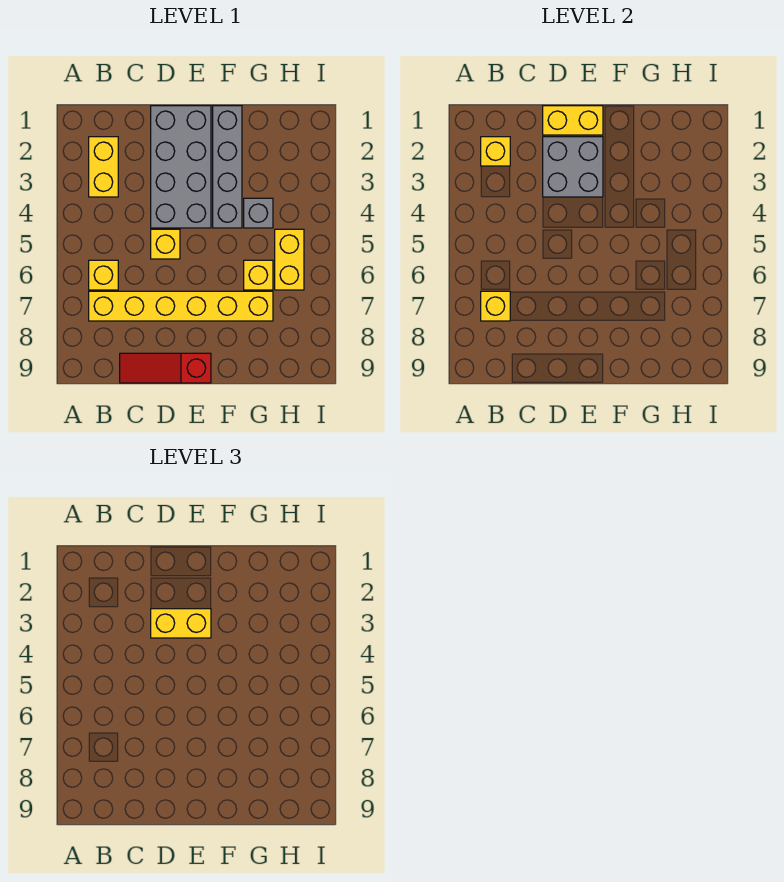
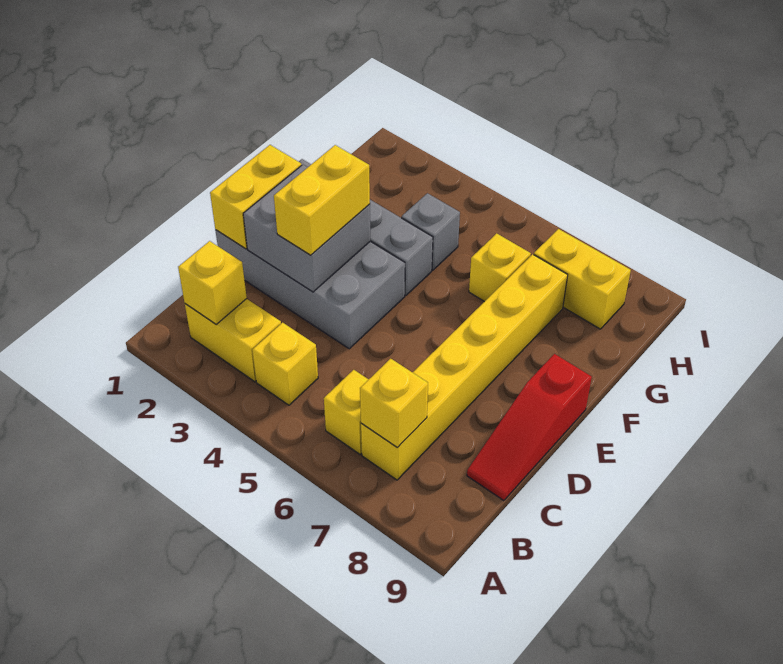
yellow 1x1 brick [151,229,180,259] -> yellow 1x1 brick moved to [252,323,318,405]
yellow 1x2 brick [275,229,304,290] -> yellow 1x2 brick moved to [534,229,631,329]

